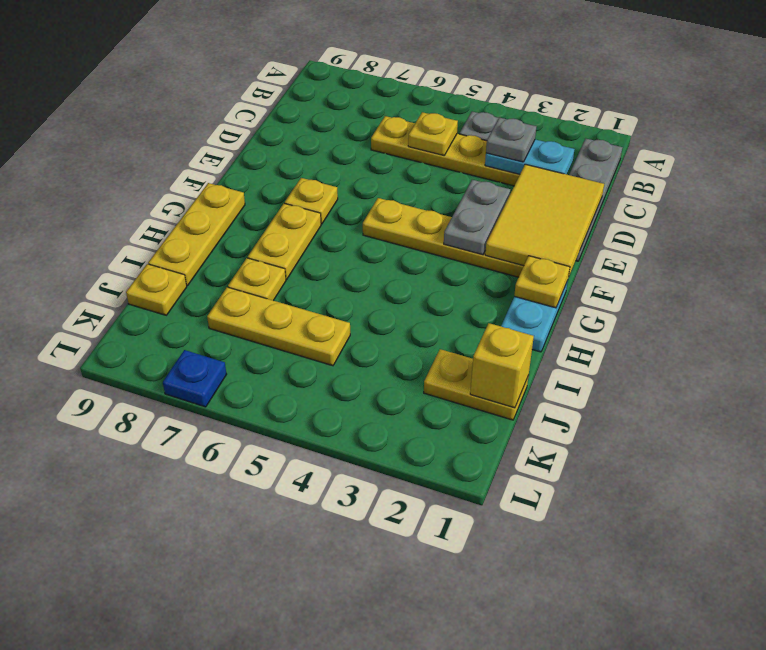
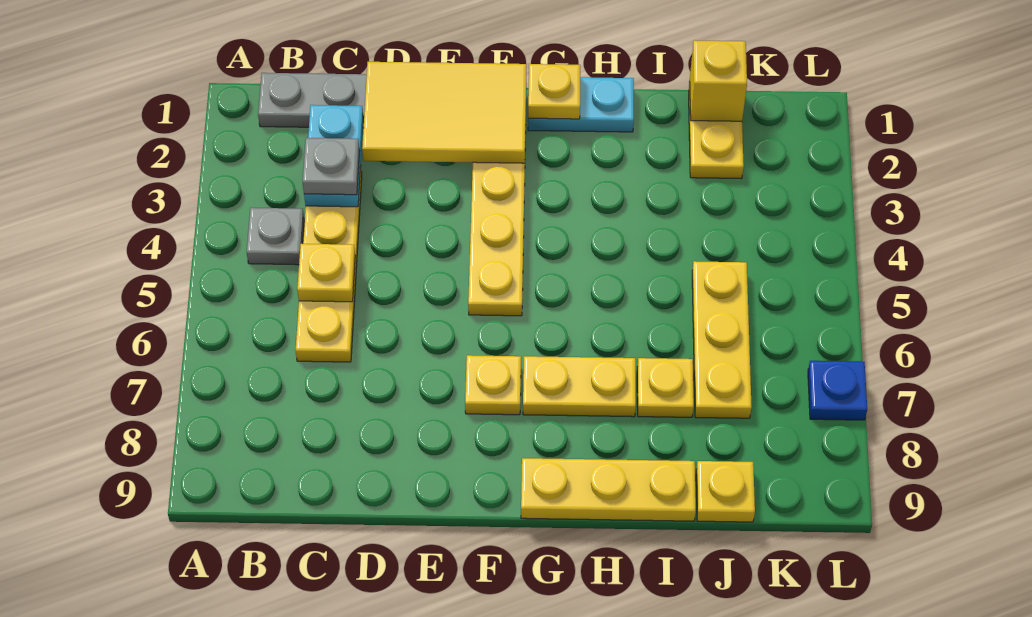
grey 1x2 plate [444,180,510,255] -> none

